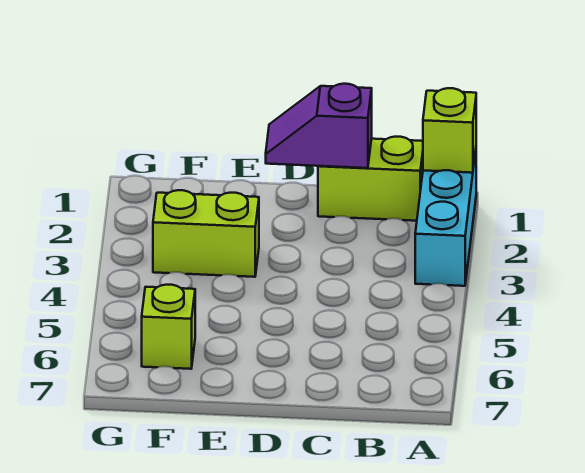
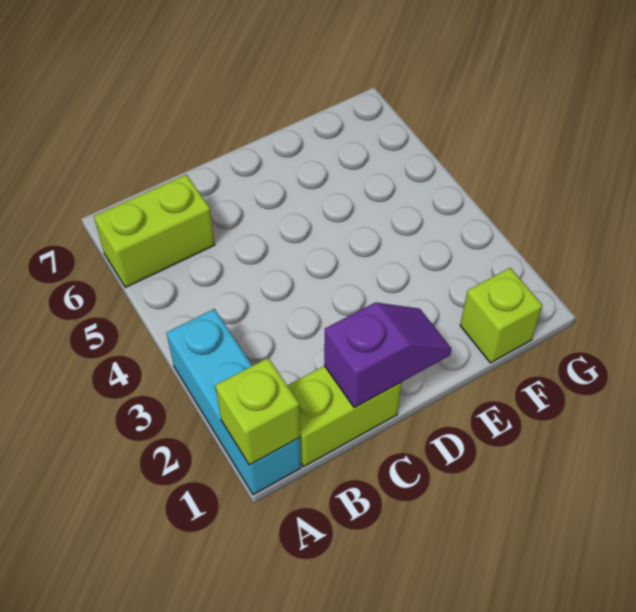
lime 1x2 brick [153,190,259,277] -> lime 1x2 brick moved to [94,175,215,287]
lime 1x1 brick [142,285,195,369] -> lime 1x1 brick moved to [460,268,543,363]

